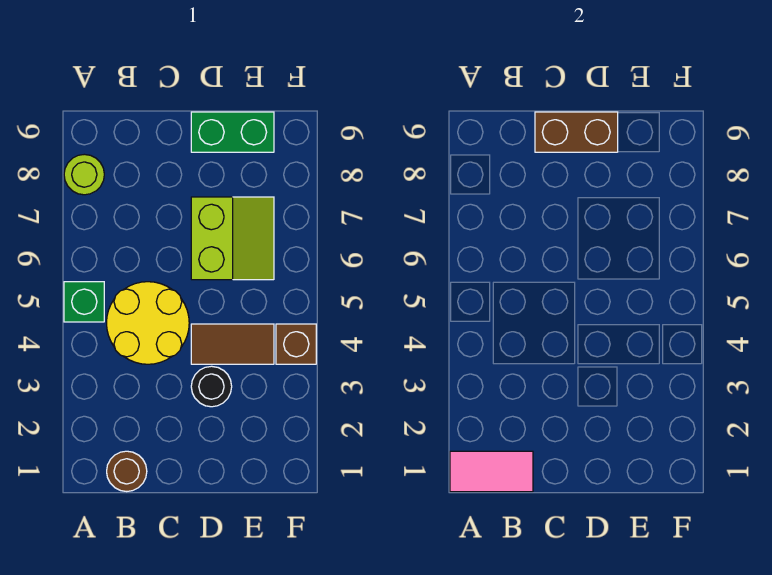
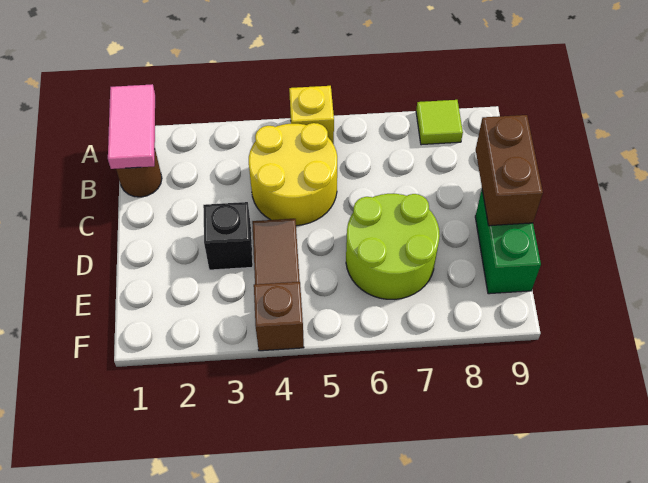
green 1x1 brick [64,282,104,322] -> yellow 1x1 brick [289,86,334,144]
lime 1x1 round brick [64,154,104,195] -> lime 1x1 tile [416,100,463,145]
black 1x1 round brick [191,366,232,407] -> black 1x1 brick [203,202,253,270]
lime 2x2 slope [191,197,274,280] -> lime 2x2 round brick [346,194,440,299]

